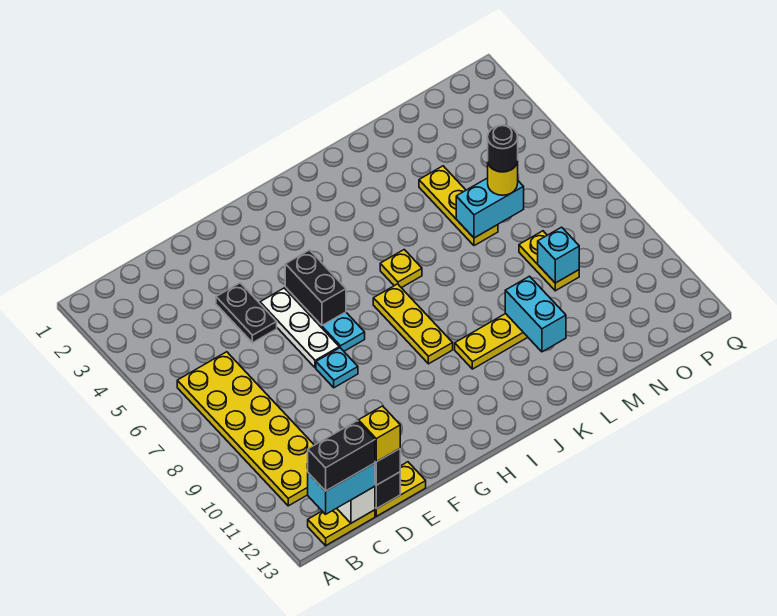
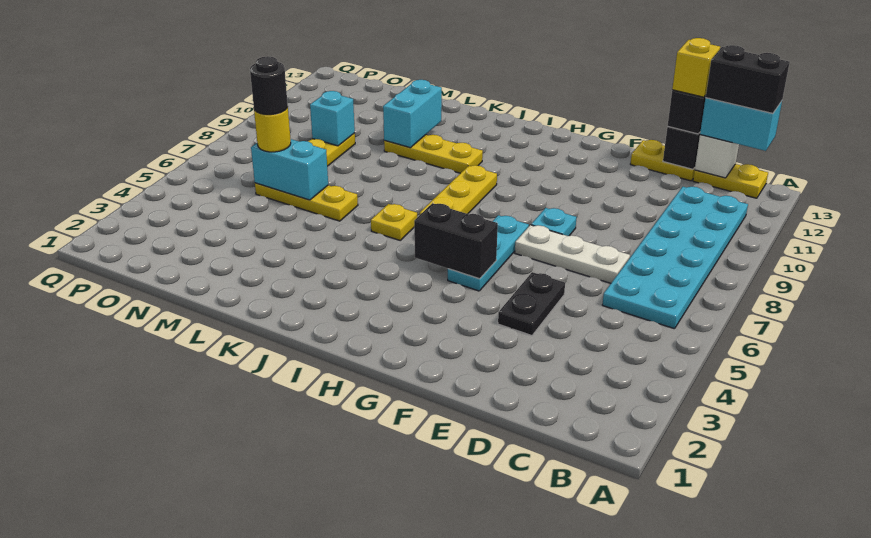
yellow 2x6 plate [177,352,314,506] -> cyan 2x6 plate [602,187,748,329]
white 1x3 plate [260,288,339,368] -> white 1x3 plate turned to [515,225,630,283]
black 1x2 brick [285,250,346,325] -> black 1x2 brick turned to [414,203,498,279]
yellow 1x3 plate [419,166,498,246] -> yellow 1x3 plate turned to [255,183,358,221]

